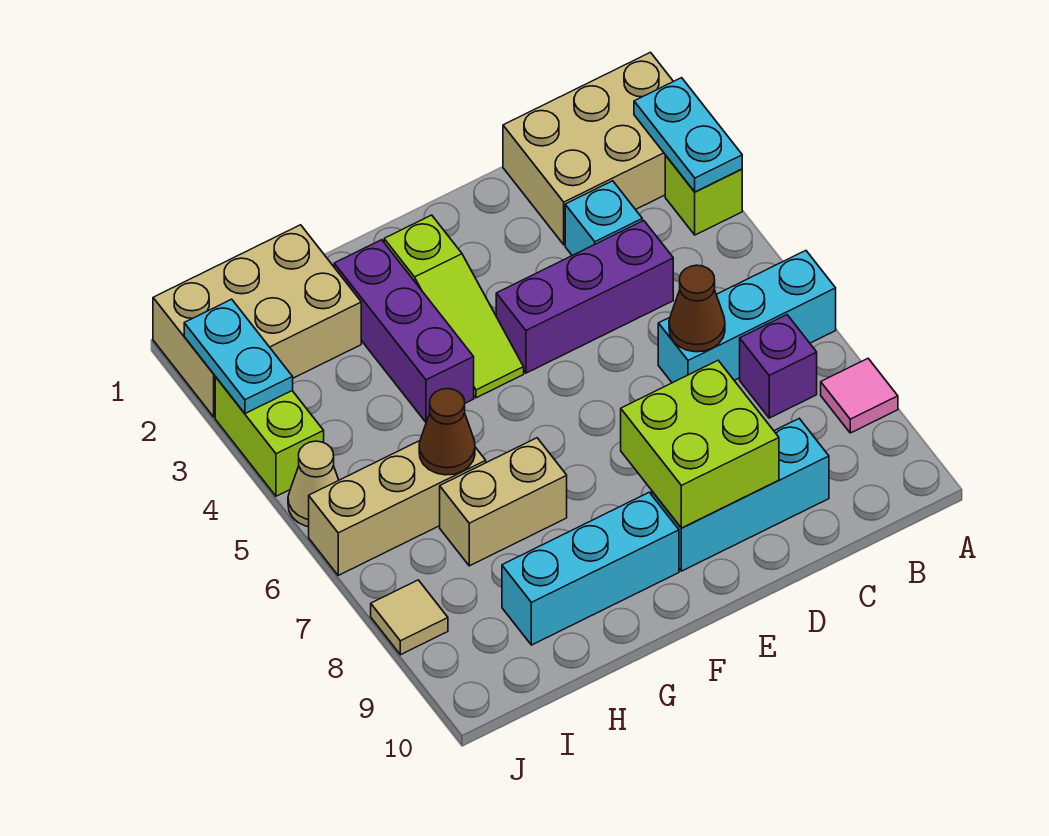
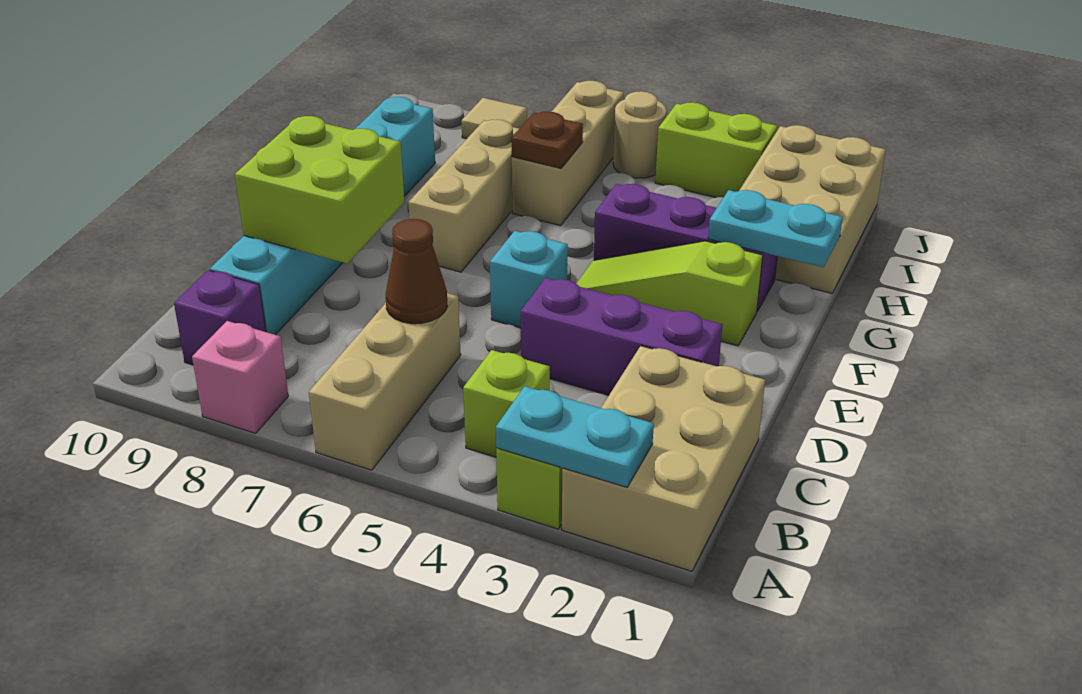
cyan 1x3 brick [658,251,836,383] -> tan 1x3 brick [309,293,461,470]
pink 1x1 tile [821,359,898,433] -> pink 1x1 brick [192,321,288,433]
none -> lime 1x1 brick [463,350,550,457]
purple 1x1 brick [740,315,817,418] -> purple 1x1 brick moved to [174,270,266,365]
cyan 1x1 brick [565,181,642,255] -> cyan 1x1 brick moved to [490,231,568,328]
purple 1x3 brick [496,221,673,373] -> purple 1x3 brick turned to [521,278,723,395]
tan 1x2 brick [440,438,567,566] -> tan 1x3 brick [408,119,519,272]
brown 1x1 cone [419,389,475,475] -> brown 1x1 plate [511,111,583,168]
cyan 1x2 plate [184,299,293,414] -> cyan 1x2 plate moved to [708,190,843,267]
tan 1x1 cone [288,441,339,527] -> tan 1x1 round brick [613,91,667,178]

